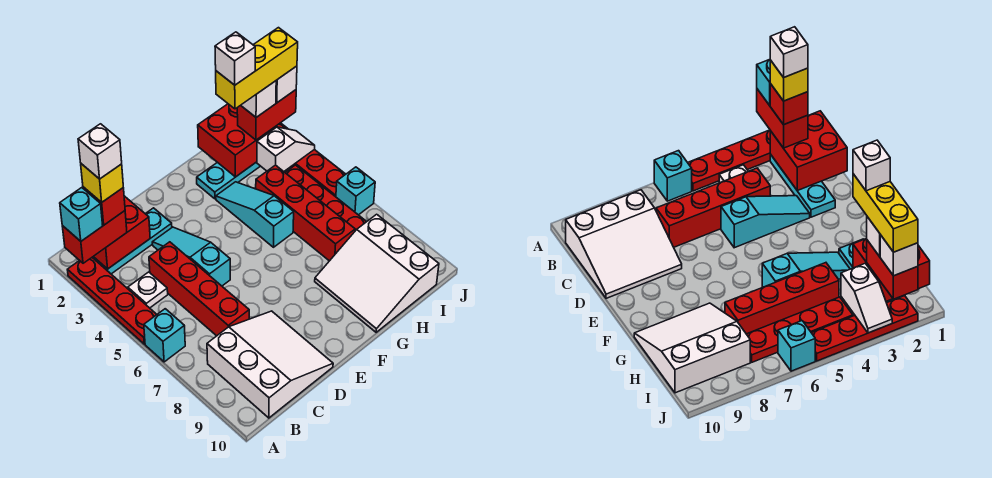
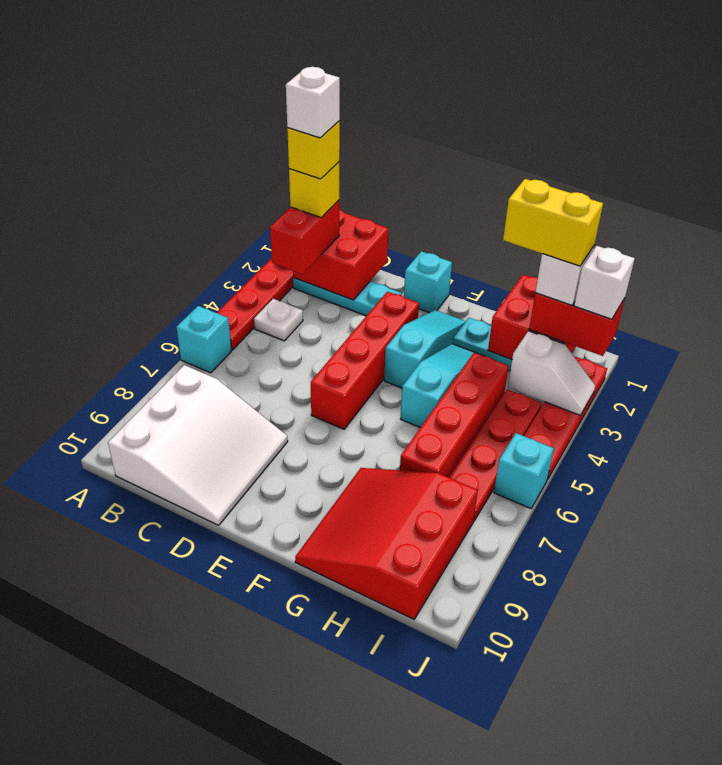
red 1x2 brick [62,211,127,263] -> red 1x2 brick turned to [270,200,339,274]
cyan 1x1 brick [60,188,103,241] -> cyan 1x1 brick moved to [404,251,452,313]
red 1x1 brick [83,187,125,225] -> yellow 1x1 brick [289,162,339,218]
red 1x4 brick [149,242,249,336] -> red 1x4 brick moved to [311,291,419,429]
cyan 1x3 slope [152,227,230,286] -> cyan 1x3 slope moved to [384,310,466,388]
white 3x3 slope [315,214,439,332] -> red 3x3 slope [295,468,478,619]
yellow 1x3 brick [216,28,298,109] -> yellow 1x2 brick [503,179,603,266]
white 1x1 brick [215,32,255,85] -> none

